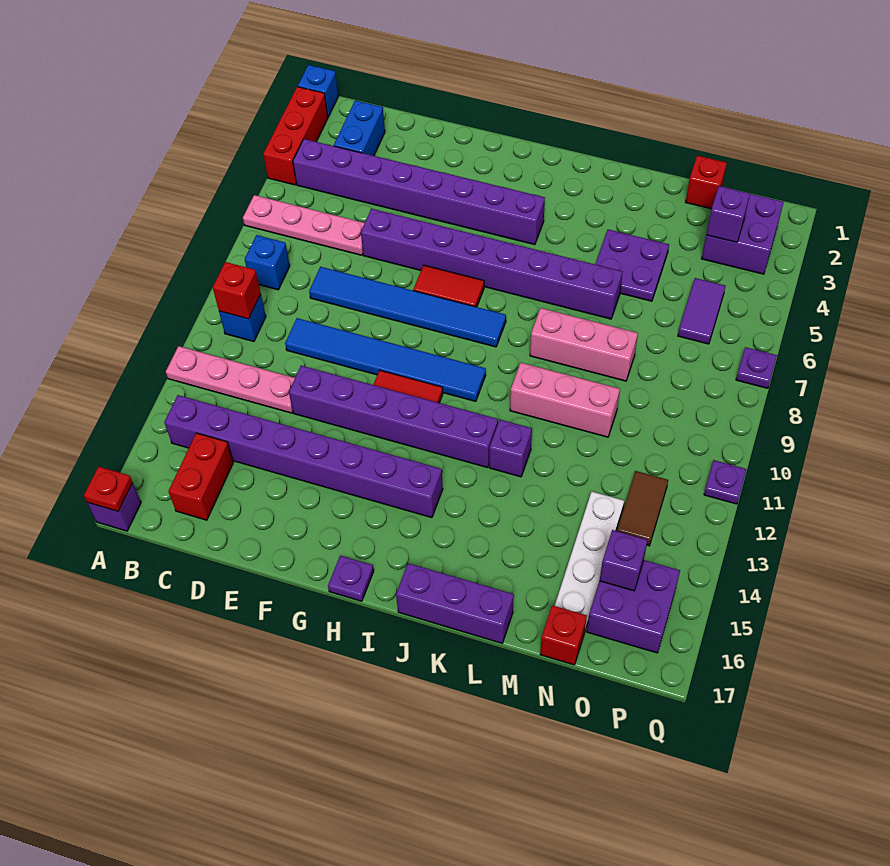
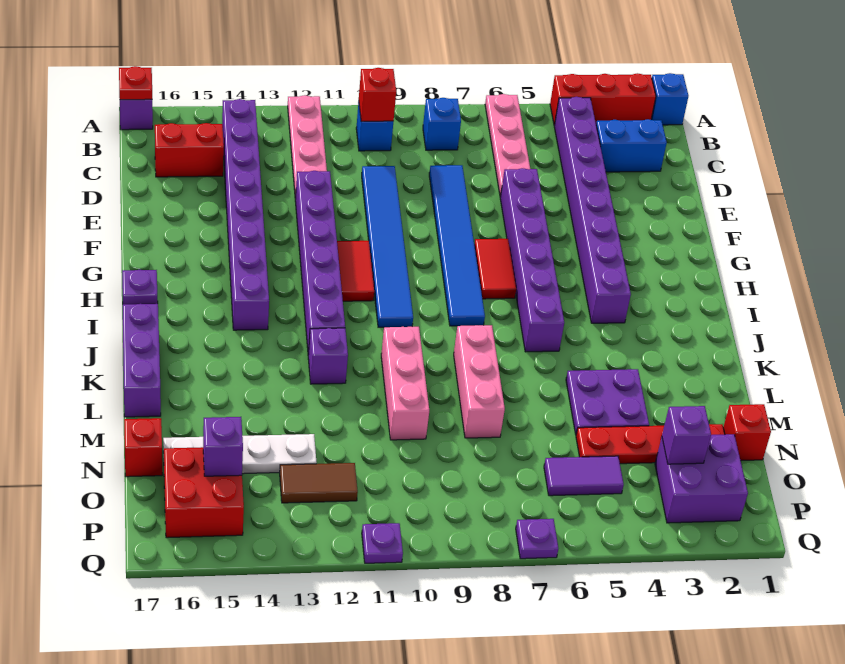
purple 1x8 brick [361,209,622,319] -> purple 1x6 brick [500,168,564,352]
none -> red 1x4 plate [576,424,725,464]
purple 2x2 brick [587,560,680,653] -> red 2x2 brick [164,447,244,538]

